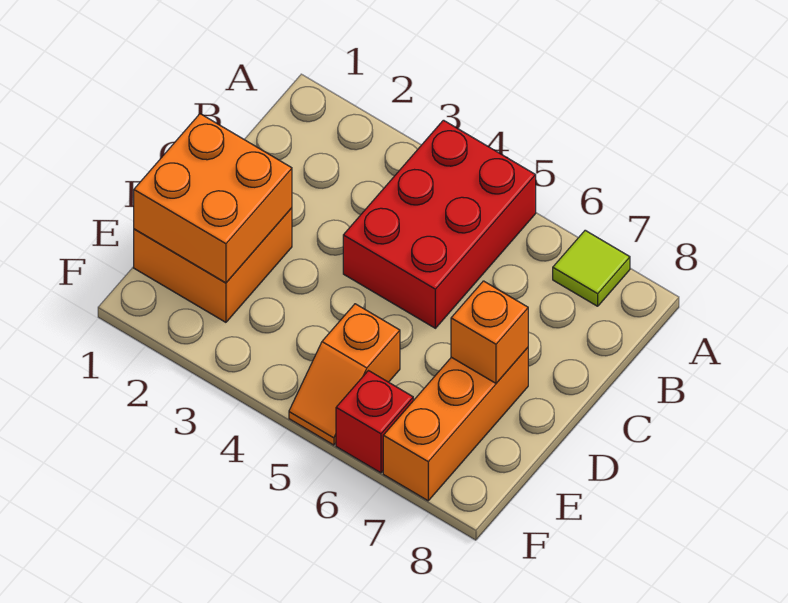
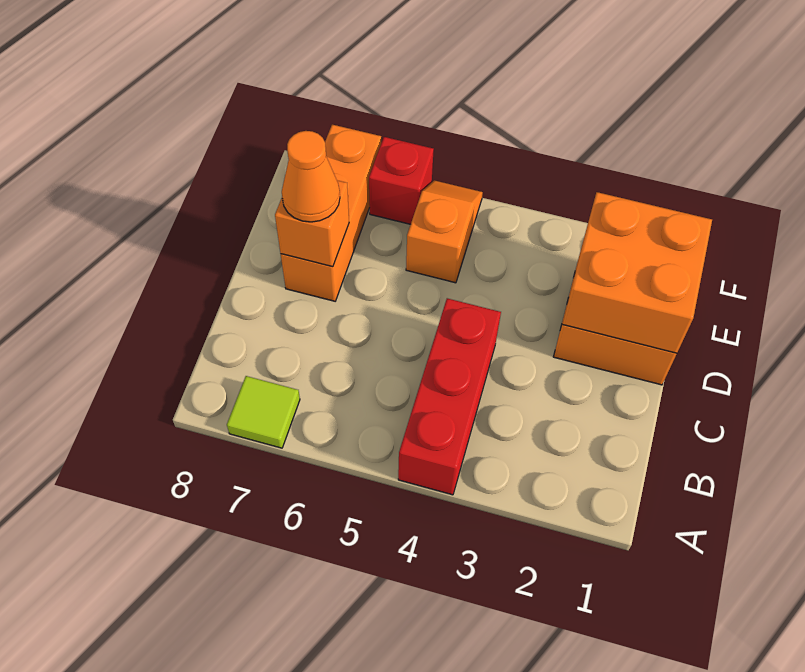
red 2x3 brick [343,120,536,328] -> red 1x3 brick [398,298,501,495]
none -> orange 1x1 cone [282,131,340,222]

